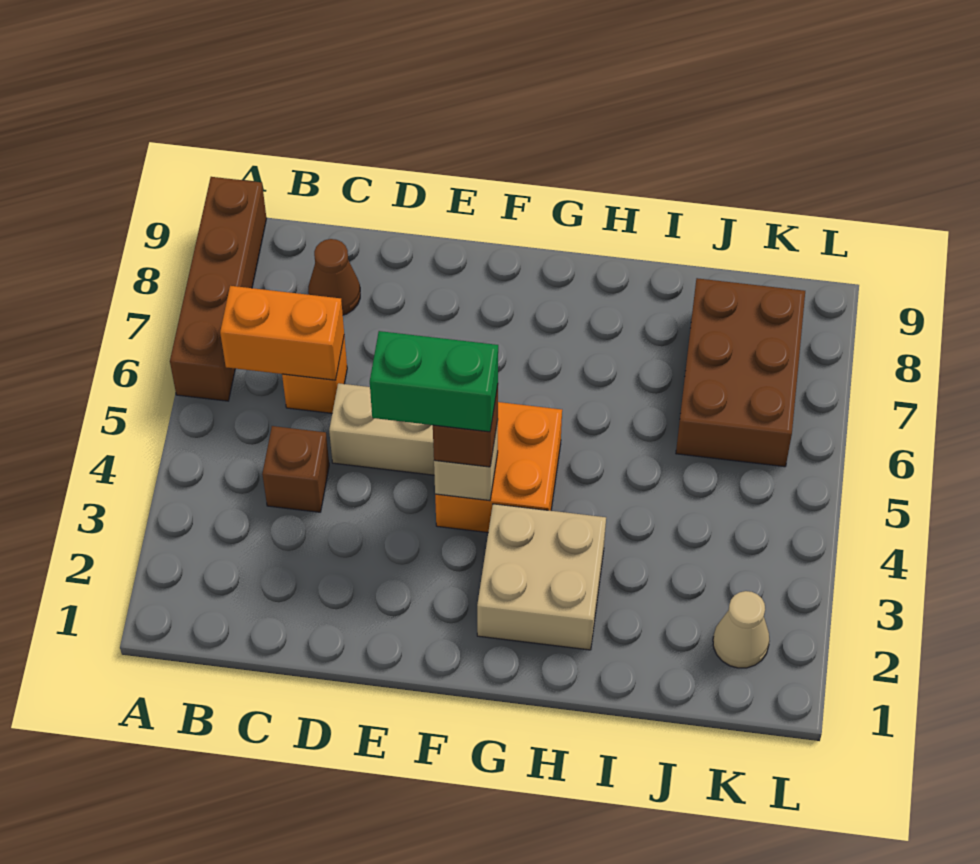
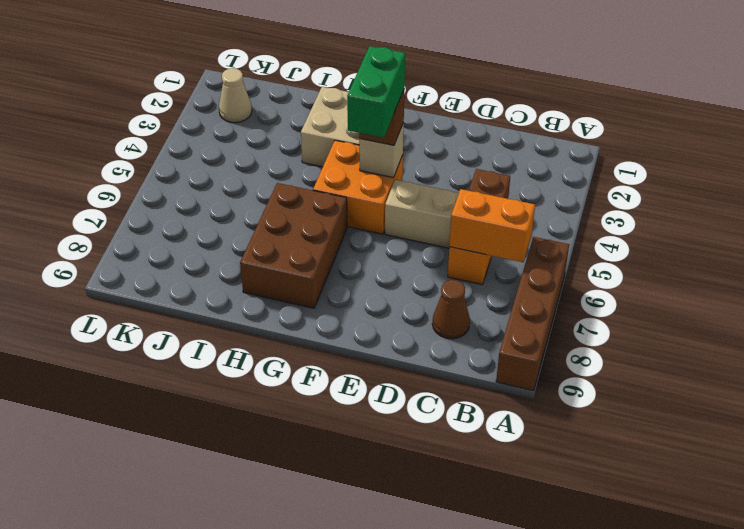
green 1x2 brick [370,331,498,432] -> green 1x2 brick turned to [347,46,405,138]
brown 2x3 brick [676,278,805,467] -> brown 2x3 brick moved to [240,183,347,308]

